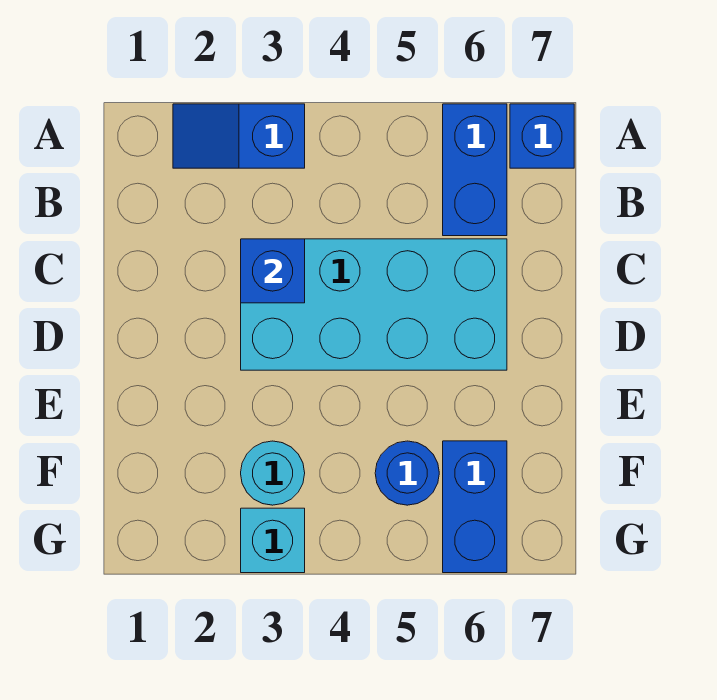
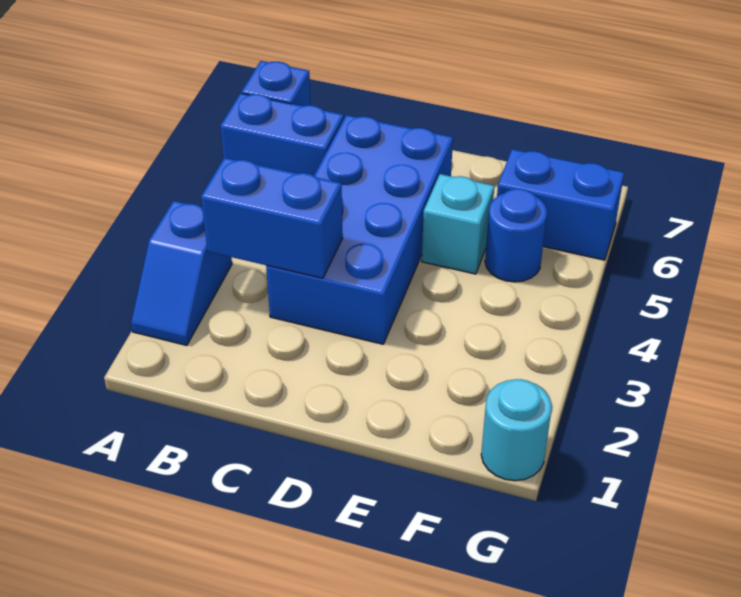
cyan 2x4 brick [241,239,507,370] -> blue 2x4 brick [266,115,453,344]
blue 1x1 brick [241,239,305,303] -> blue 1x2 brick [201,158,343,278]
cyan 1x1 round brick [241,441,305,505] -> cyan 1x1 round brick moved to [481,379,552,481]
cyan 1x1 brick [241,508,305,573] -> cyan 1x1 brick moved to [422,174,494,274]

